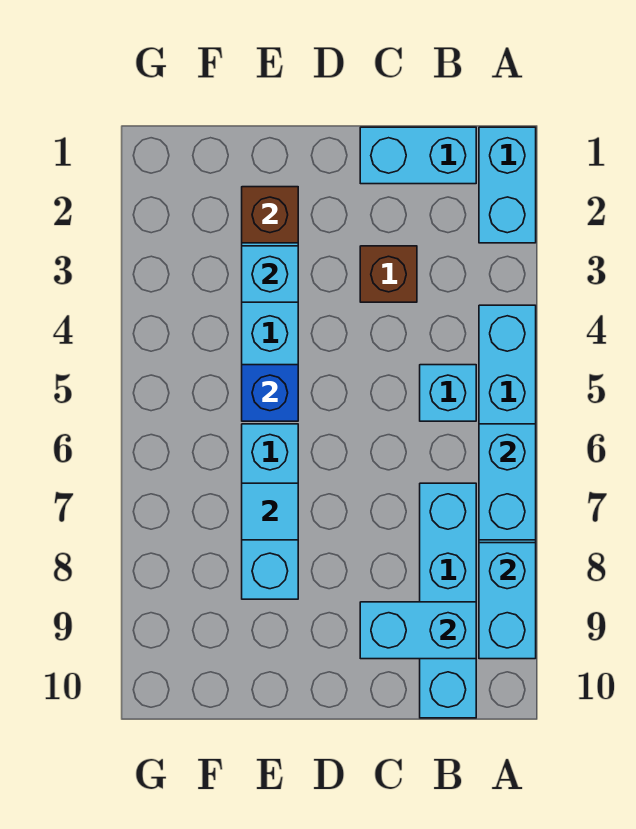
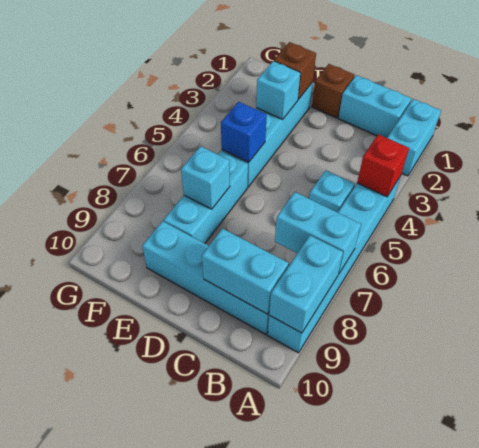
none -> red 1x1 brick [357,134,409,197]
cyan 1x2 brick [479,424,536,540] -> cyan 1x2 brick turned to [275,192,361,274]
cyan 1x4 brick [420,483,476,718] -> cyan 1x4 brick turned to [142,221,269,334]
brown 1x1 brick [360,246,417,302] -> brown 1x1 brick moved to [312,64,355,118]
cyan 1x1 tile [242,483,298,540] -> cyan 1x1 brick [181,146,230,209]

